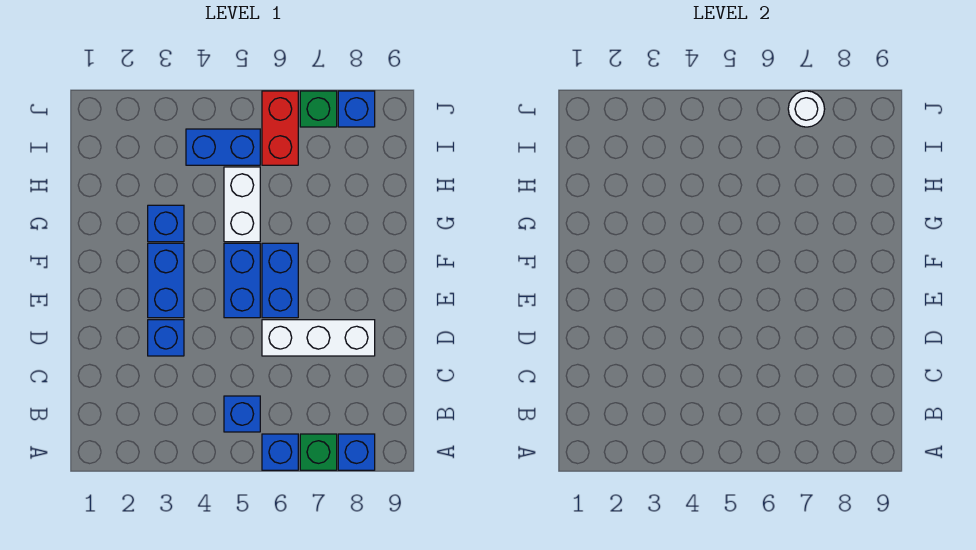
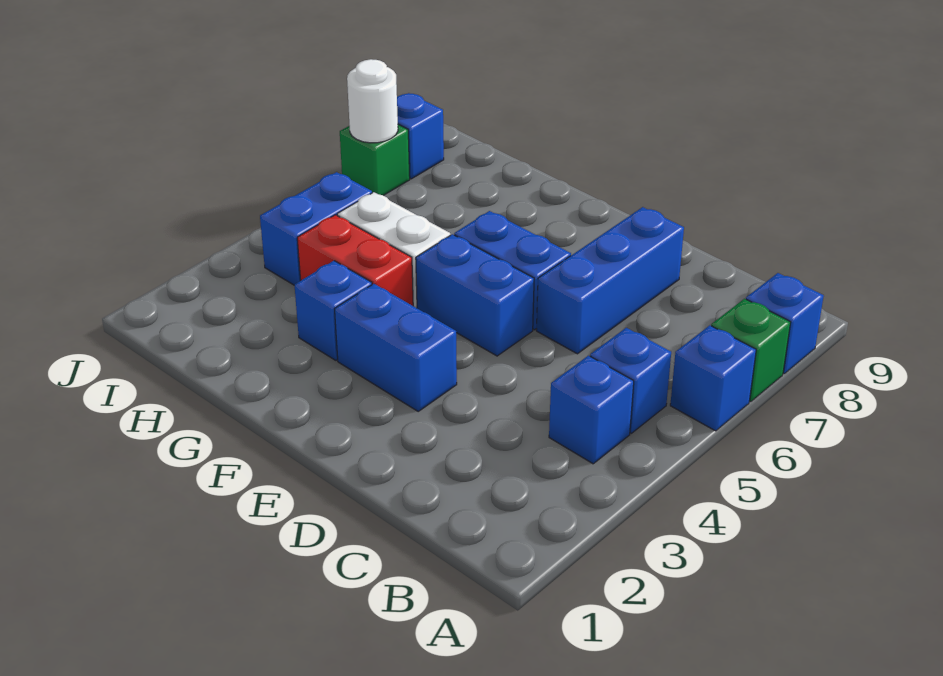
blue 1x1 brick [148,320,184,356] -> blue 1x1 brick moved to [549,356,634,464]
white 1x3 brick [262,320,375,356] -> blue 1x3 brick [536,207,684,354]
red 1x2 brick [262,91,298,165] -> red 1x2 brick moved to [297,215,413,306]

